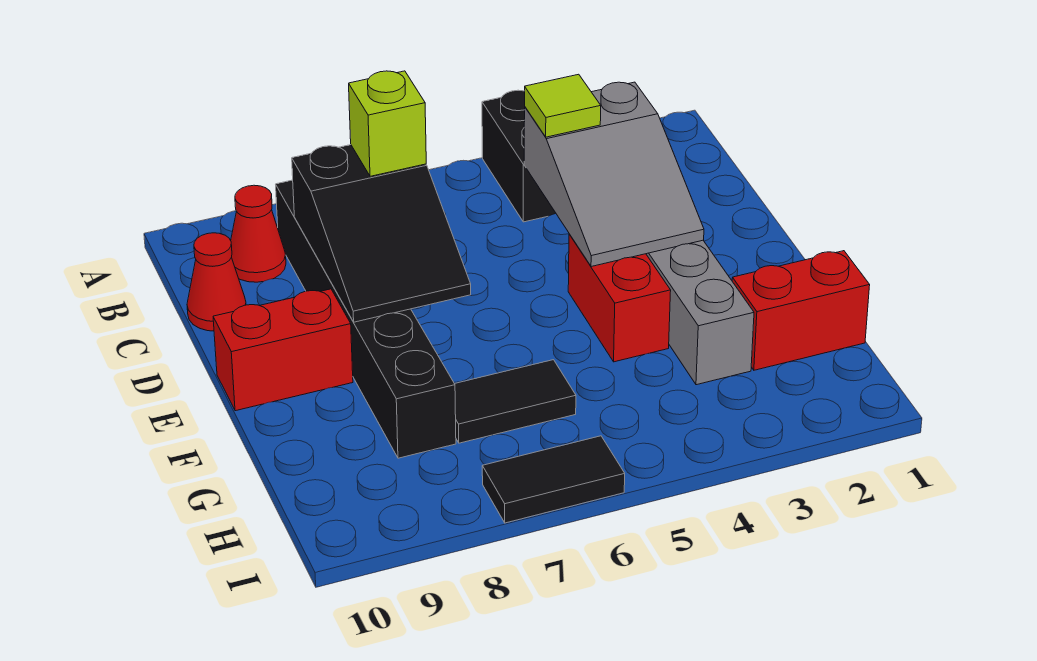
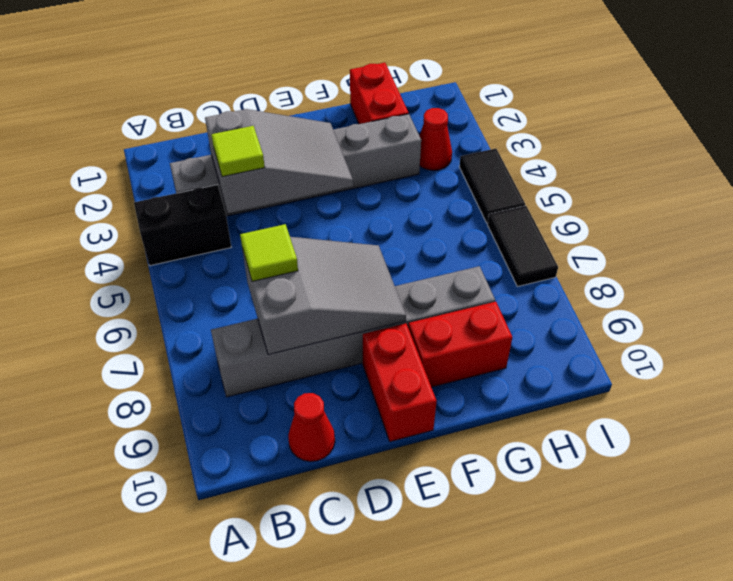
black 1x6 brick [276,180,456,458] -> grey 1x6 brick [211,266,495,397]
red 1x1 cone [231,185,286,282] -> red 1x1 cone moved to [419,108,452,171]
black 2x3 slope [292,145,471,322] -> grey 2x3 slope [242,237,406,355]
lime 1x1 brick [349,71,426,176] -> lime 1x1 tile [240,224,298,281]
red 1x2 brick [568,234,671,362] -> red 1x2 brick moved to [408,302,512,387]
black 1x2 tile [455,360,576,443] -> black 1x2 tile moved to [459,149,525,223]

